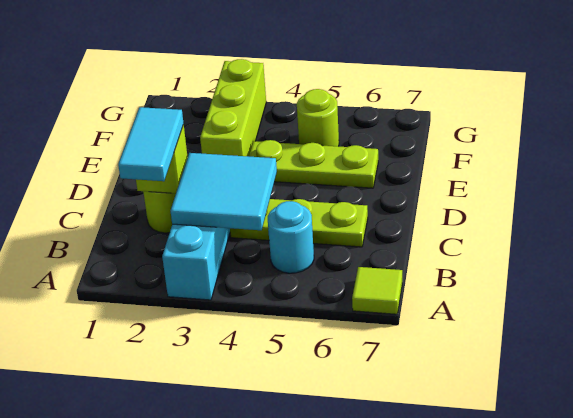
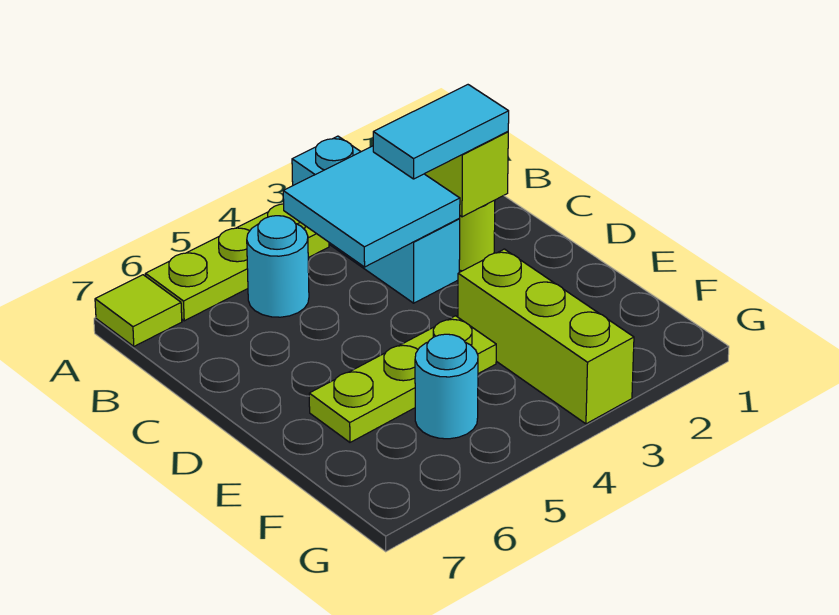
cyan 1x2 tile [118,107,184,181] -> cyan 1x2 tile turned to [373,85,509,179]
lime 1x3 plate [230,199,368,247] -> lime 1x3 plate moved to [146,204,329,321]
lime 1x1 round brick [297,89,339,146] -> cyan 1x1 round brick [415,334,478,439]

